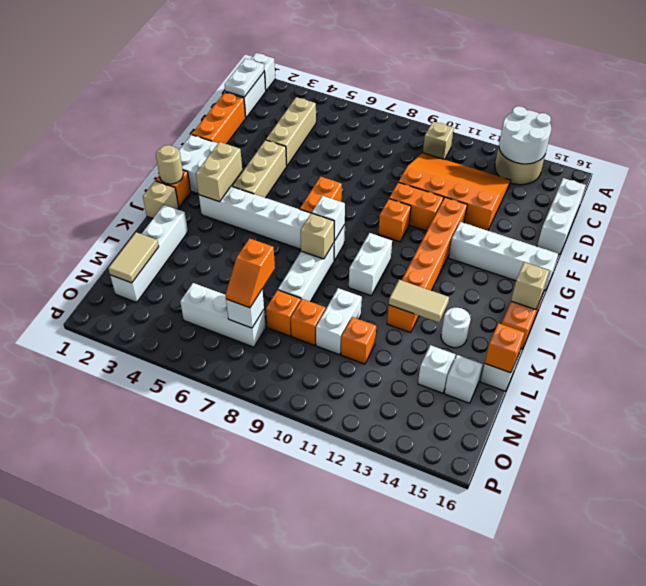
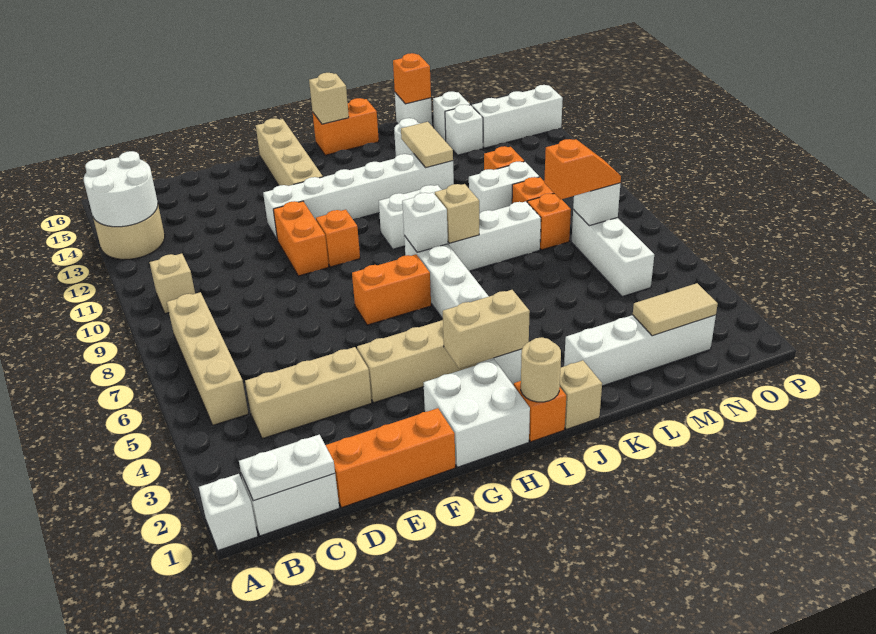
none -> tan 1x4 brick [167,292,248,425]
orange 3x4 slope [399,153,511,231] -> none
white 1x3 brick [537,178,586,255] -> white 1x3 brick moved to [472,85,563,148]
orange 1x6 brick [387,197,467,333] -> white 1x6 brick [263,154,454,239]
white 1x4 brick [449,222,558,291] -> tan 1x4 brick [256,118,323,186]

